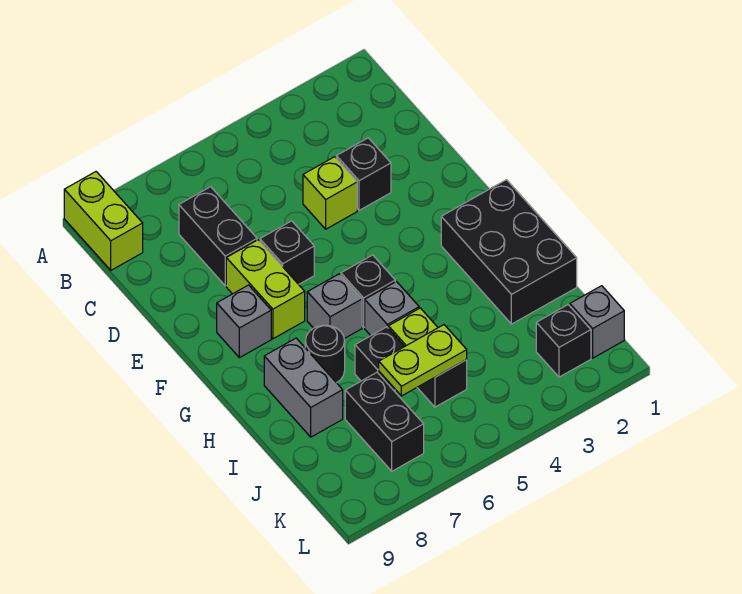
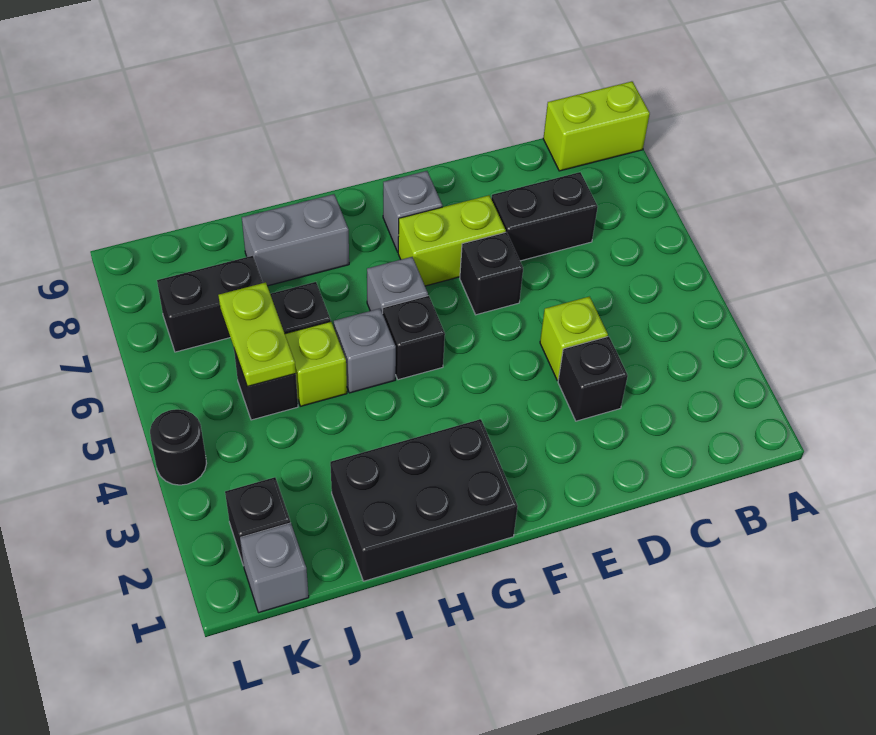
black 1x1 round brick [305,325,345,383] -> black 1x1 round brick moved to [150,409,207,485]

